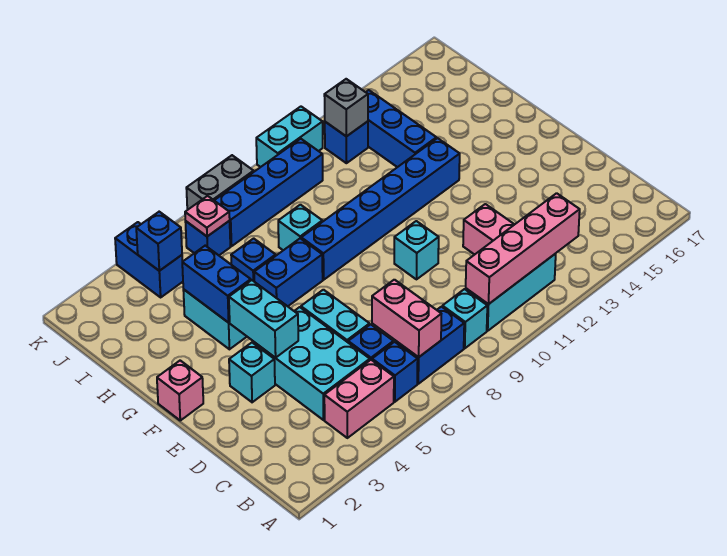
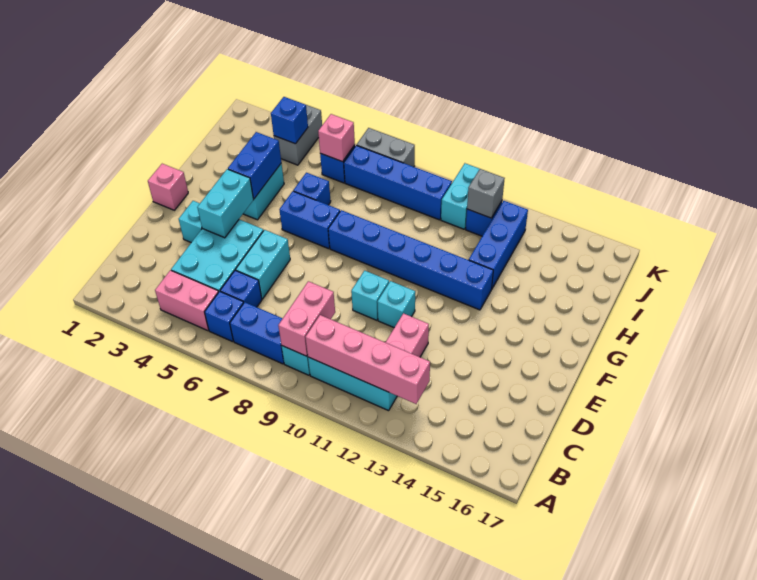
pink 1x2 brick [372,280,441,357] -> pink 1x2 brick moved to [278,281,335,356]
cyan 1x1 brick [278,205,322,250] -> cyan 1x1 brick moved to [377,281,415,328]
blue 1x2 brick [115,222,183,297] -> grey 1x2 brick [274,105,322,165]
pink 1x1 plate [185,196,230,236] -> pink 1x1 brick [318,114,355,162]
cyan 1x2 brick [256,107,323,167] -> cyan 1x2 brick turned to [441,163,479,229]

